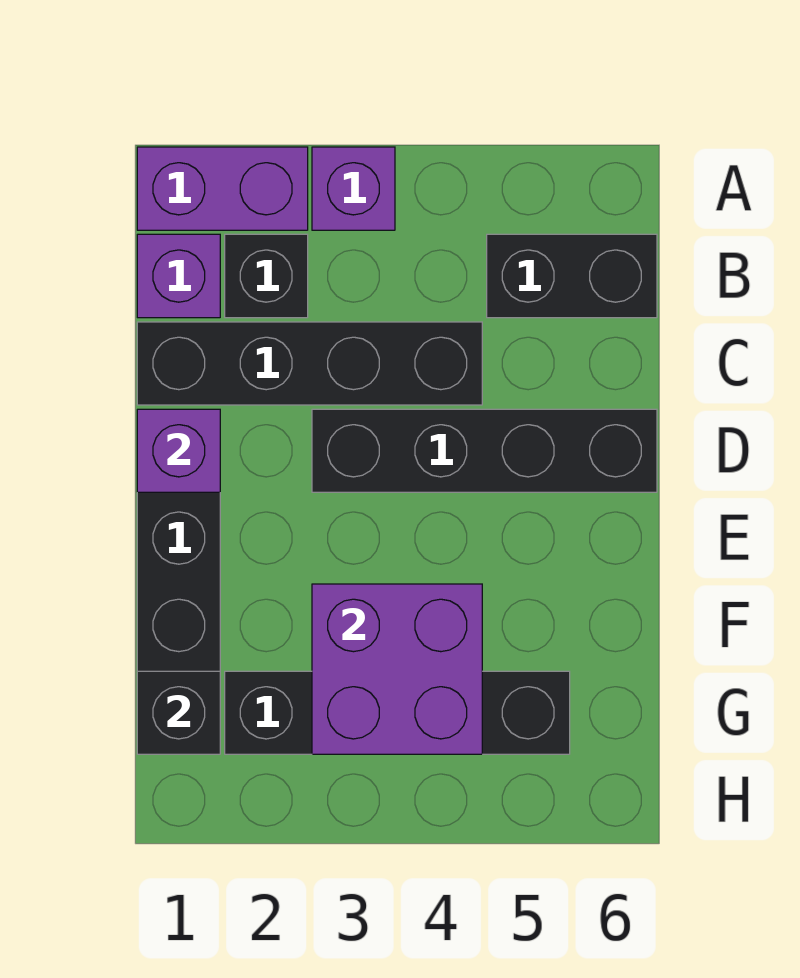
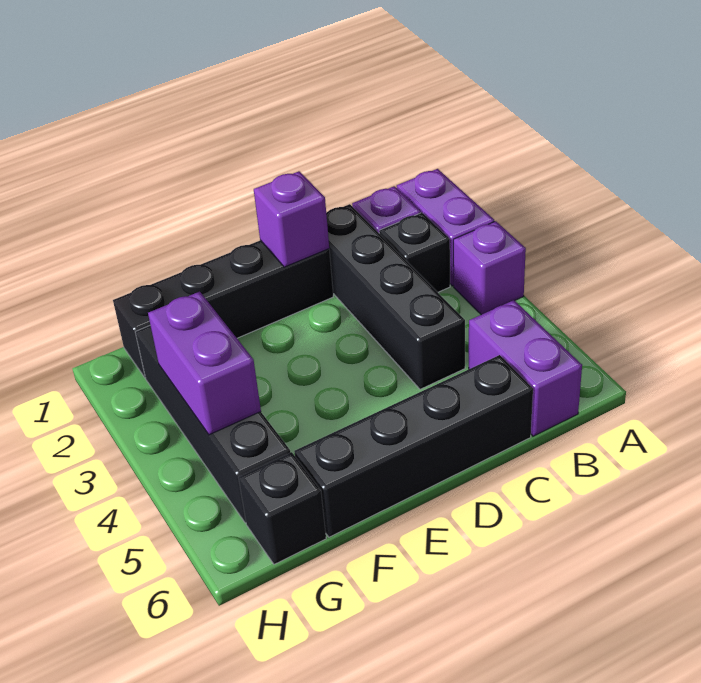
black 1x2 brick [487,234,657,318] -> purple 1x2 brick [469,300,582,436]
black 1x4 brick [312,409,657,492] -> black 1x4 brick turned to [294,355,533,537]
purple 2x2 brick [312,584,482,754] -> purple 1x2 brick [148,292,261,435]
black 1x1 brick [137,671,220,754] -> black 1x1 brick moved to [238,452,326,564]

